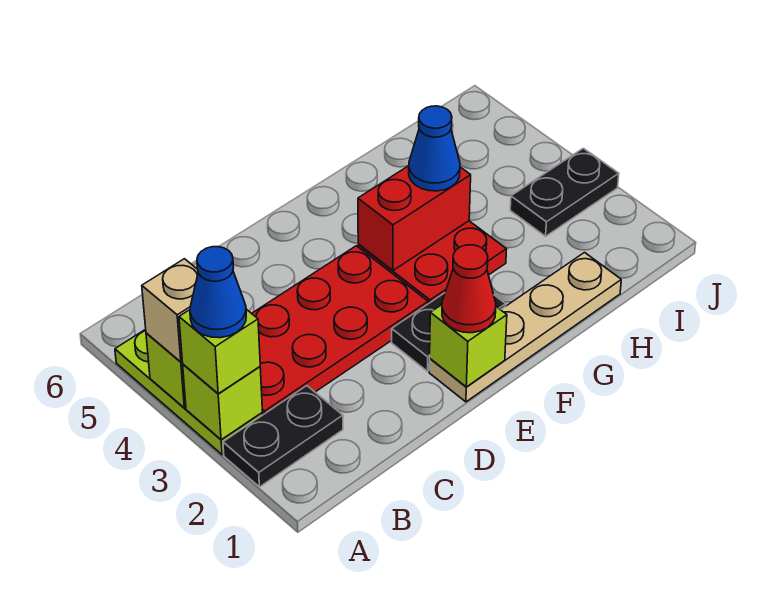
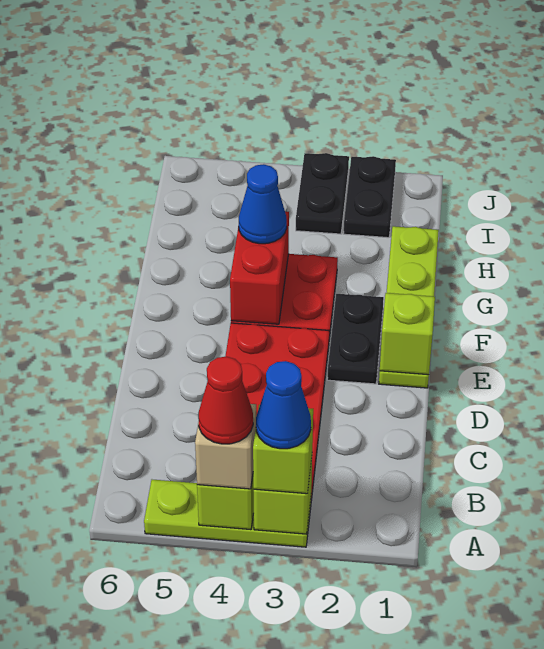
black 1x2 plate [223,386,343,487] -> black 1x2 plate moved to [344,156,396,238]
tan 1x4 plate [429,253,621,402] -> lime 1x4 plate [379,226,439,388]
red 1x1 cone [442,245,496,333] -> red 1x1 cone moved to [198,357,253,444]

